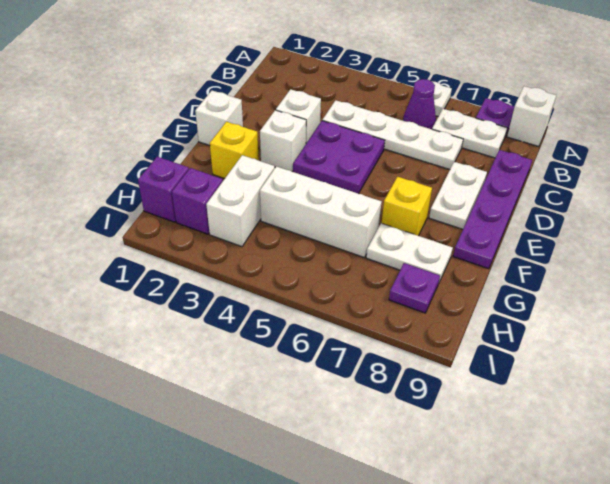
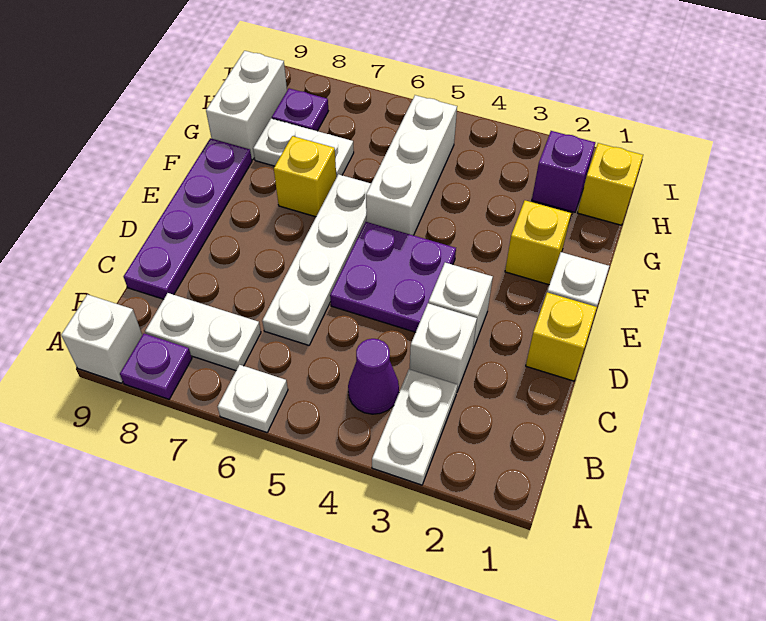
purple 1x1 cone [403,79,436,129] -> purple 1x1 cone moved to [348,339,399,414]
white 1x4 plate [322,100,463,170] -> white 1x4 plate turned to [262,174,371,345]
none -> yellow 1x1 brick [526,292,597,381]
white 1x2 plate [429,162,487,229] -> white 1x2 plate moved to [372,369,457,485]
white 1x1 brick [260,110,306,171] -> white 1x1 brick moved to [410,303,477,391]
white 1x2 brick [206,155,275,247] -> white 1x2 brick moved to [206,51,287,160]
white 1x3 brick [260,166,382,257] -> white 1x3 brick turned to [366,95,457,235]
purple 1x1 brick [138,157,189,222] -> yellow 1x1 brick [578,143,643,225]

